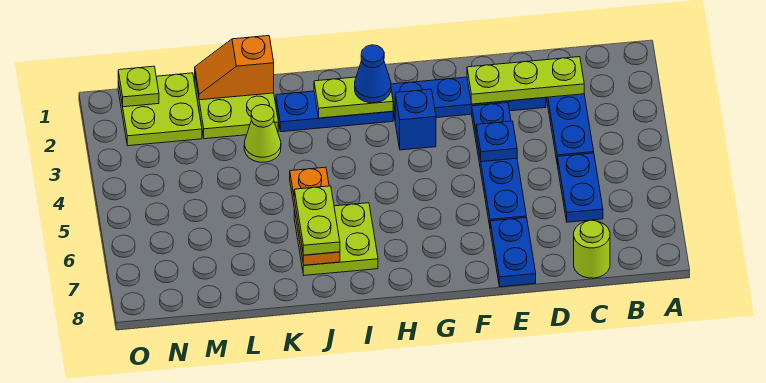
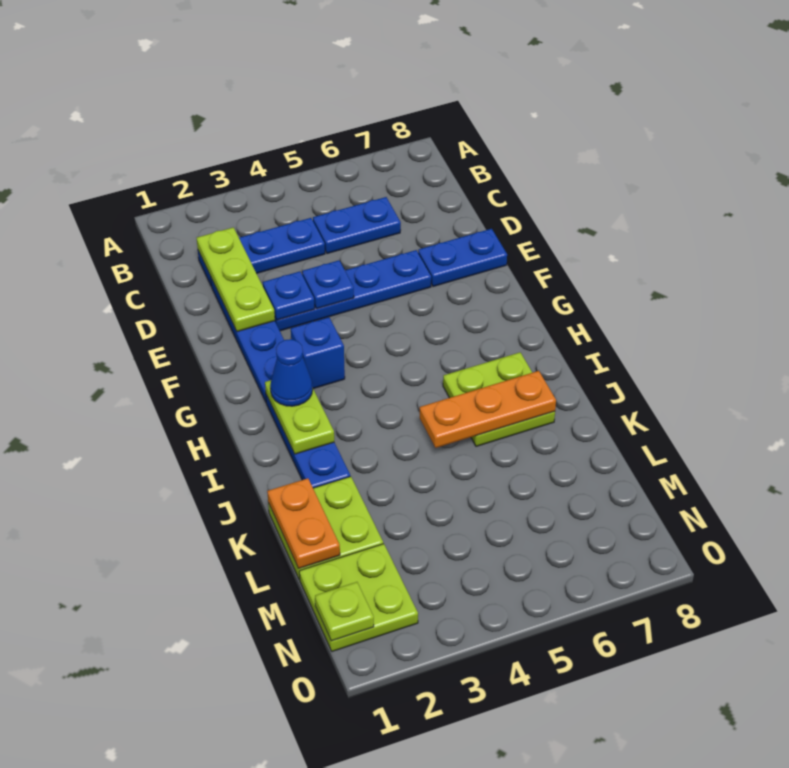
lime 1x1 round brick [574,220,610,278] -> none
none -> blue 1x1 plate [263,271,315,320]
lime 1x2 plate [294,186,340,255] -> none
orange 1x2 slope [195,36,274,100] -> orange 1x2 plate [267,478,340,569]
lime 1x1 cone [244,105,281,162] -> none

